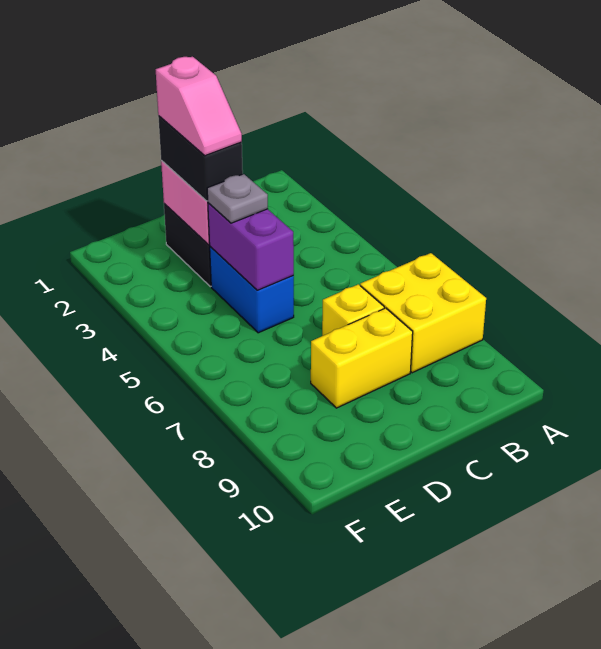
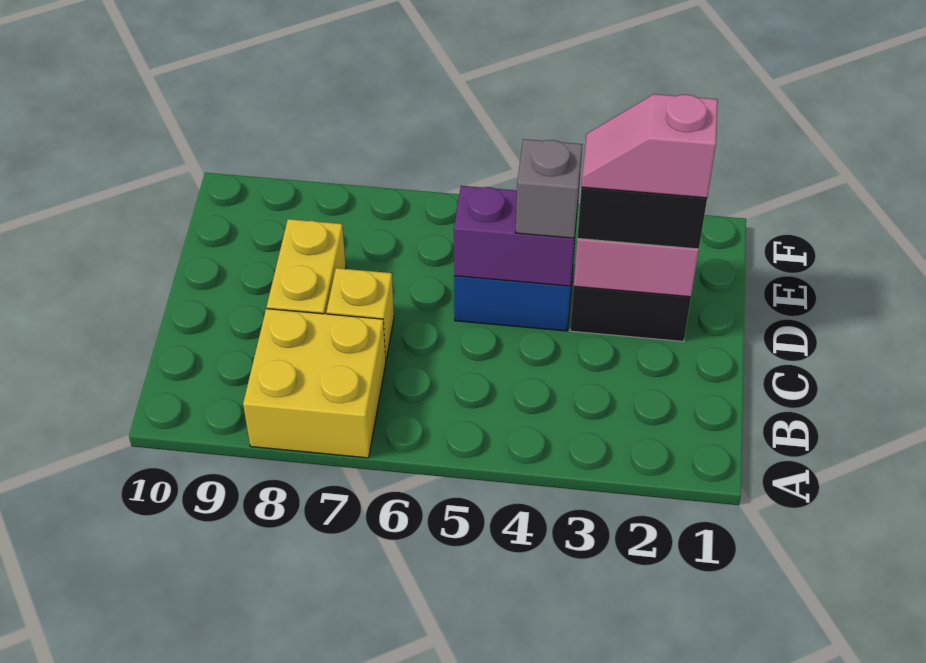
grey 1x1 plate [207,174,268,223] -> grey 1x1 brick [516,139,583,238]

